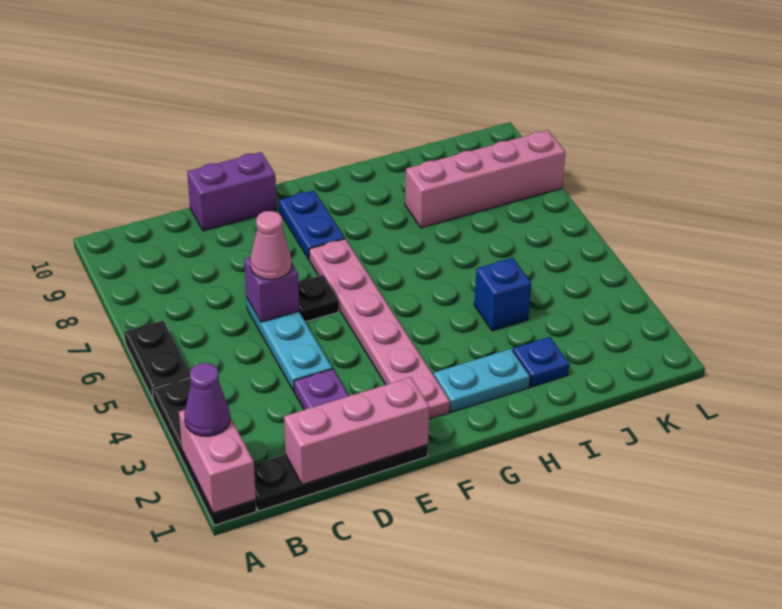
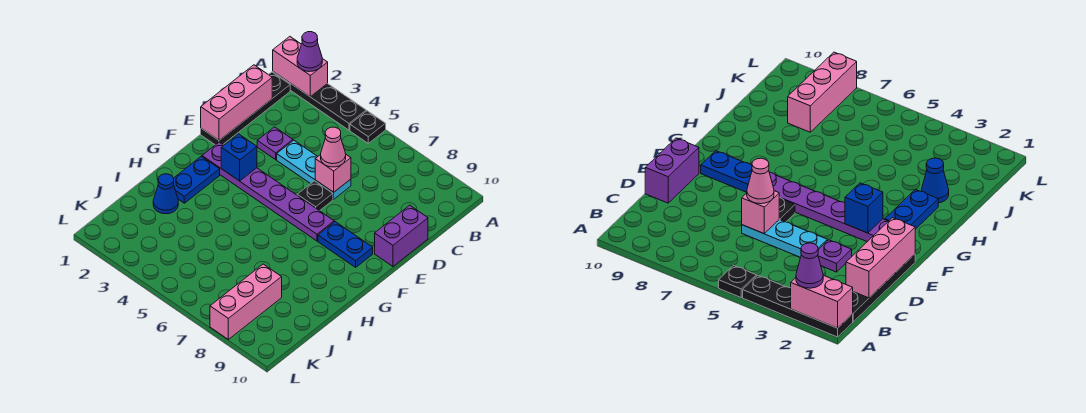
black 1x2 plate [124,321,190,399] -> black 1x1 plate [350,111,386,143]
purple 1x1 brick [244,257,299,322] -> pink 1x1 brick [315,155,351,192]
pink 1x6 plate [309,239,450,419] -> purple 1x6 plate [202,142,334,241]
cyan 1x2 plate [434,349,530,412] -> blue 1x2 plate [173,156,220,203]
blue 1x1 plate [513,337,569,387] -> blue 1x1 cone [153,174,178,214]
blue 1x1 brick [474,258,532,331] -> blue 1x1 brick moved to [221,134,257,181]
pink 1x4 brick [405,130,566,228] -> pink 1x3 brick [210,264,282,339]

